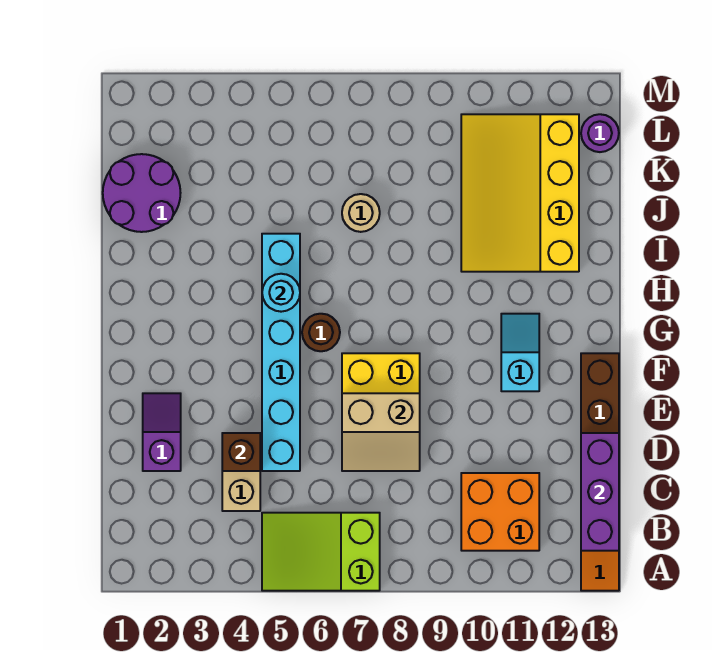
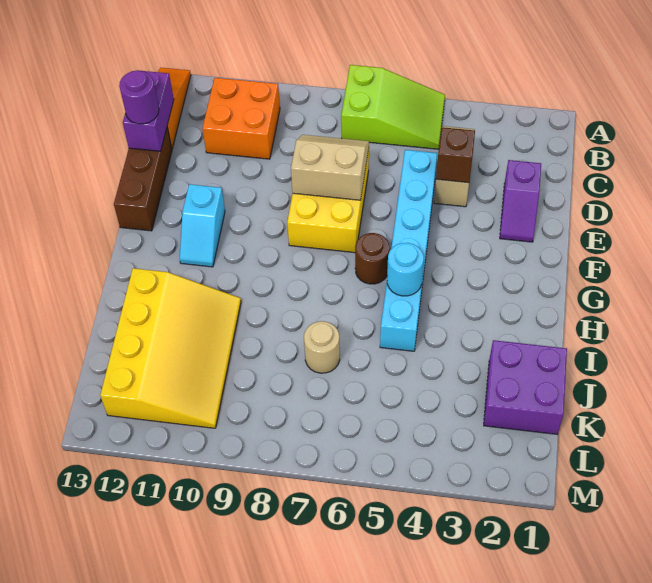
purple 1x3 brick [581,433,619,551] -> purple 1x2 brick [123,70,174,151]
purple 2x2 round brick [103,154,180,232] -> purple 2x2 brick [484,340,567,434]
purple 1x1 round brick [581,114,619,152] -> purple 1x1 round brick moved to [119,71,159,124]

